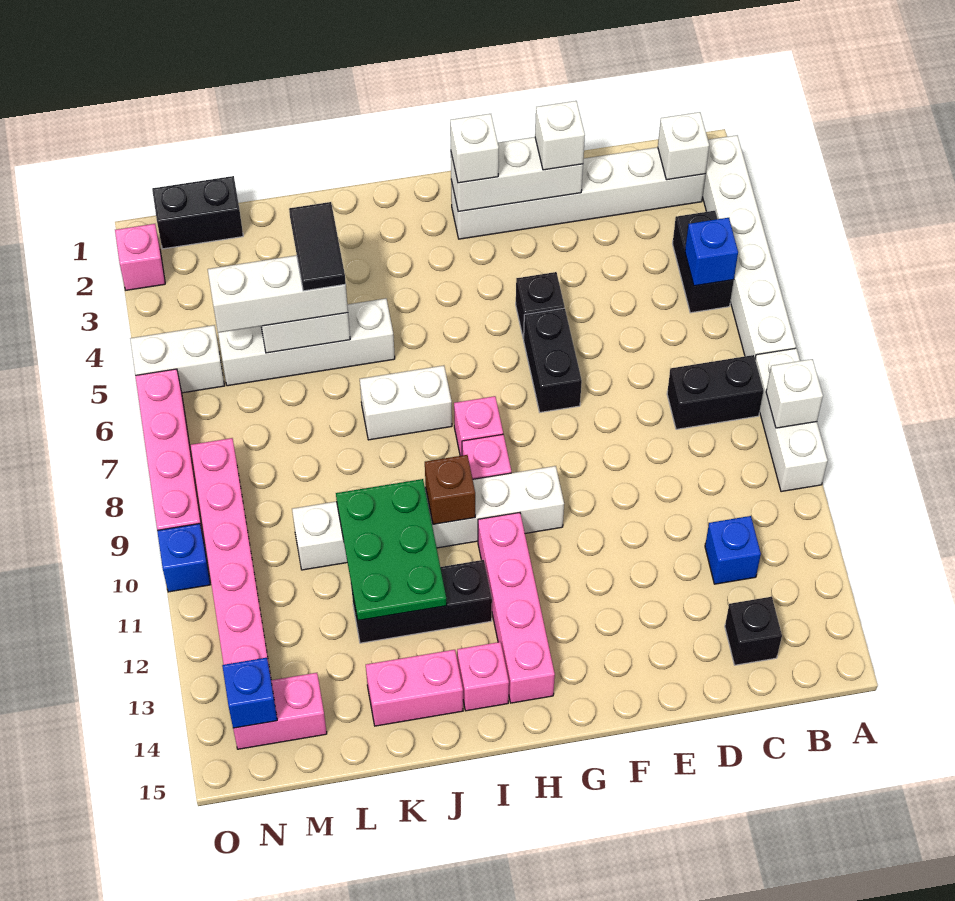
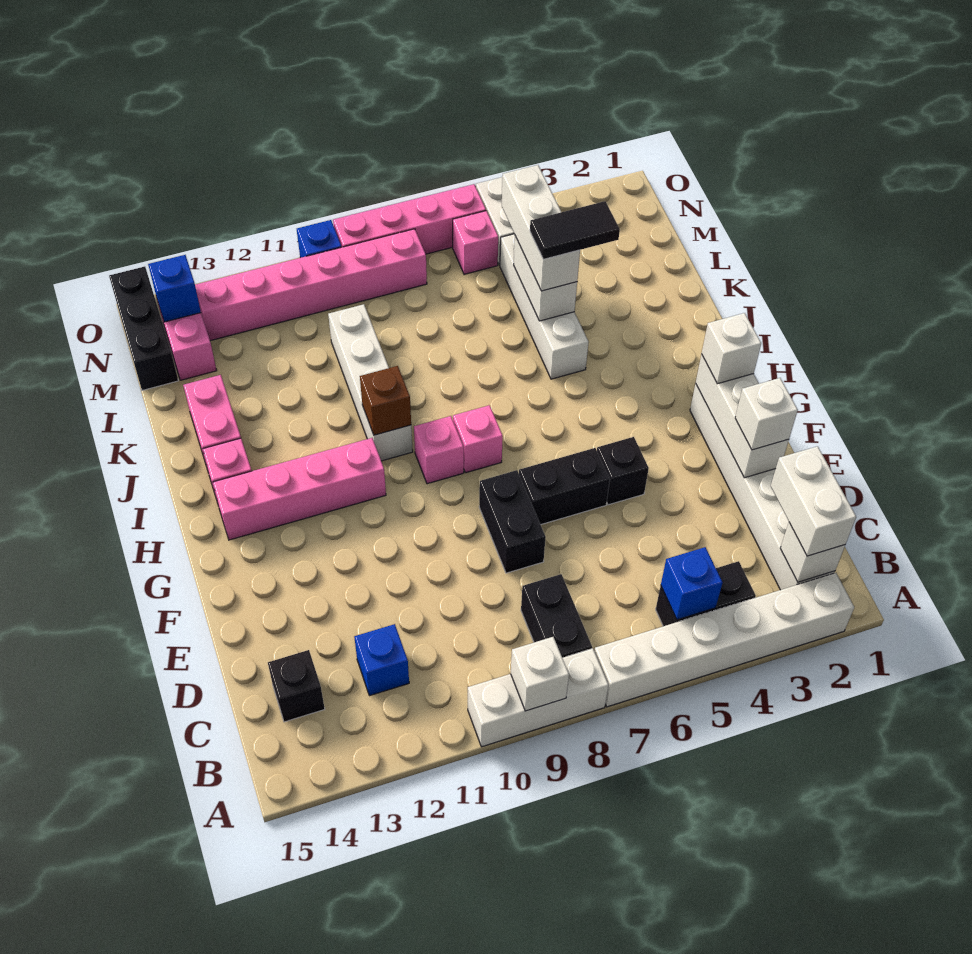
white 1x6 brick [292,466,564,570] -> white 1x4 brick [328,304,413,461]
white 1x2 brick [360,366,452,440] -> white 1x2 brick moved to [771,446,856,556]
black 1x3 brick [351,560,492,643] -> black 1x3 brick moved to [109,267,178,390]
green 2x3 plate [336,479,447,620] -> none
black 1x2 brick [152,176,243,249] -> black 1x2 brick moved to [479,470,546,573]
pink 1x1 brick [115,224,165,290] -> pink 1x1 brick moved to [453,211,498,274]

